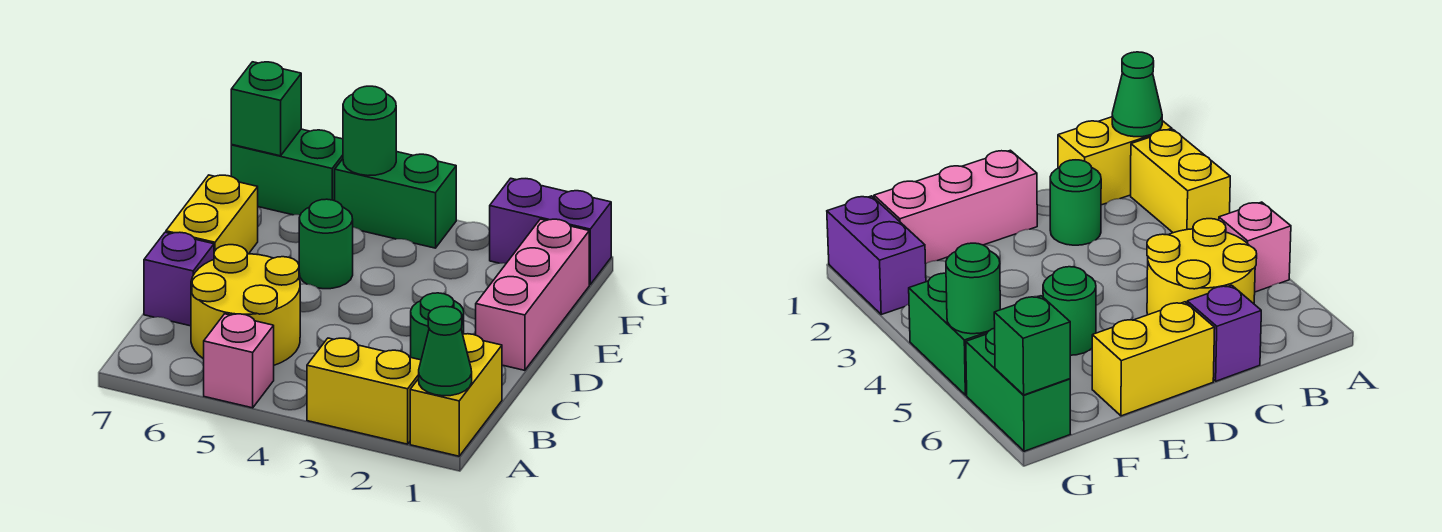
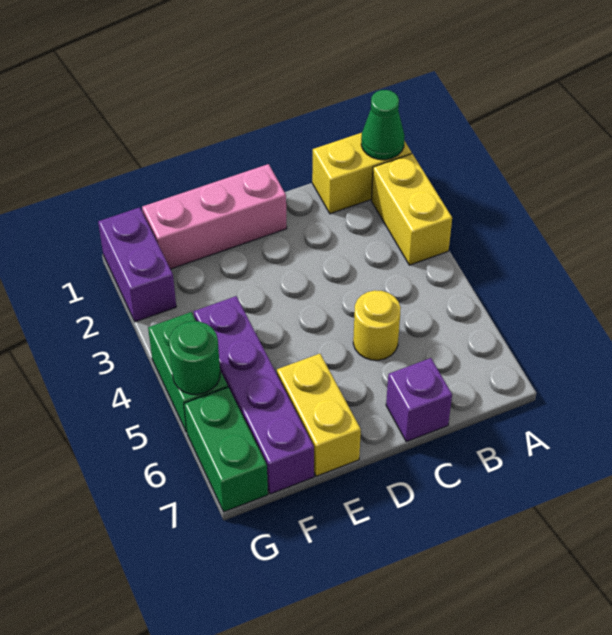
pink 1x1 brick [204,314,274,408] -> none
yellow 2x2 round brick [191,245,300,365] -> yellow 1x1 round brick [353,290,401,360]
green 1x1 round brick [411,293,464,360] -> none
yellow 1x2 brick [166,175,258,254] -> yellow 1x2 brick turned to [277,354,361,476]
green 1x1 round brick [299,199,353,289] -> none
none -> purple 1x4 brick [194,296,314,494]
green 1x1 brick [231,62,301,156] -> none

